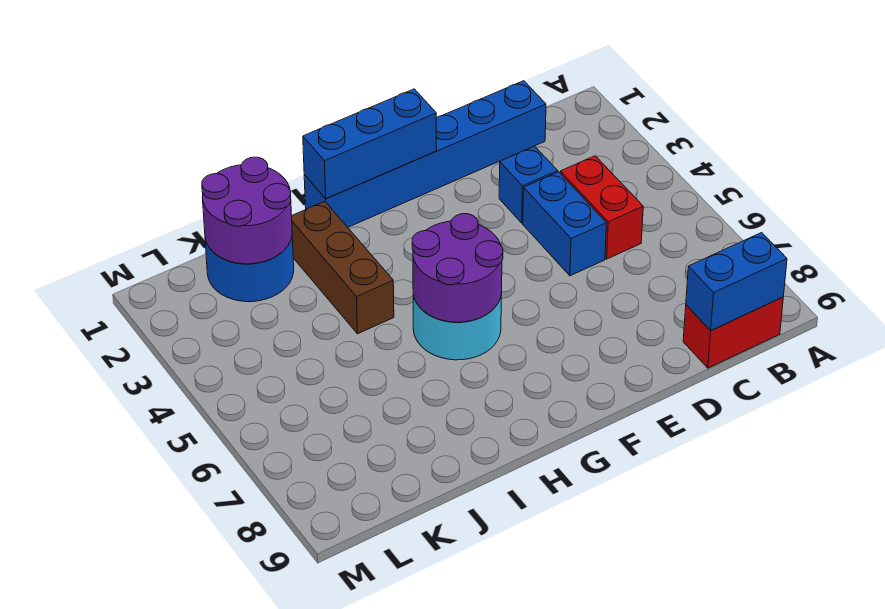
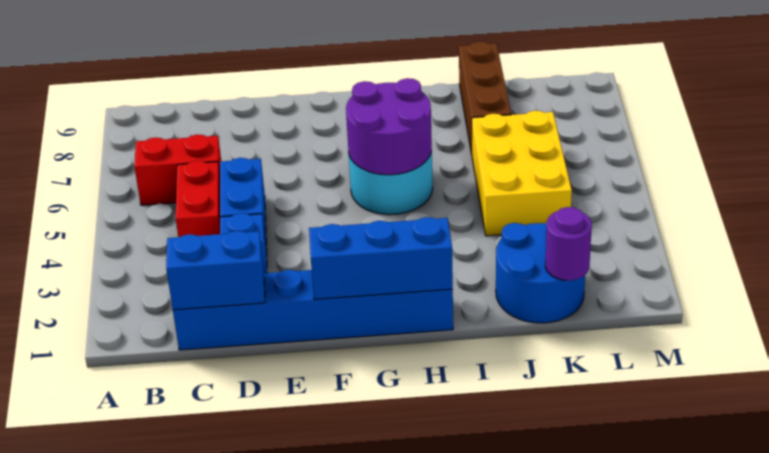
red 1x2 brick [683,297,783,368] -> red 1x2 brick moved to [134,134,221,205]
blue 1x2 brick [686,233,787,331] -> blue 1x2 brick moved to [166,231,265,310]
brown 1x3 brick [292,201,394,334] -> brown 1x3 brick moved to [459,42,511,154]
purple 2x2 round brick [202,157,292,264] -> purple 1x1 round brick [545,207,592,280]
none -> yellow 2x3 brick [472,111,572,236]

